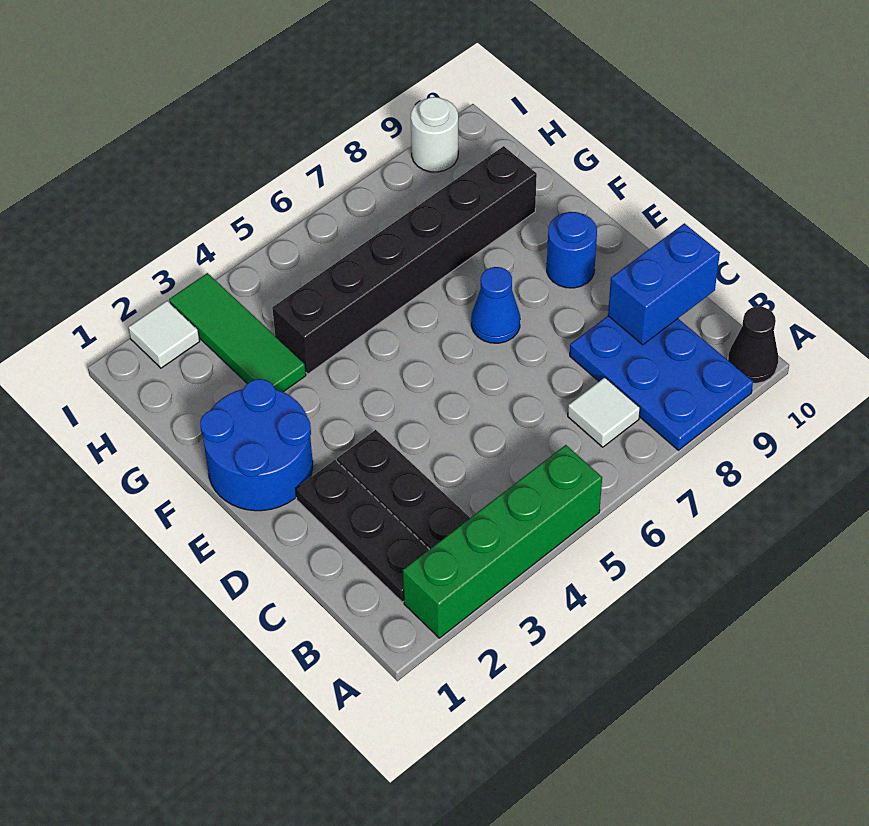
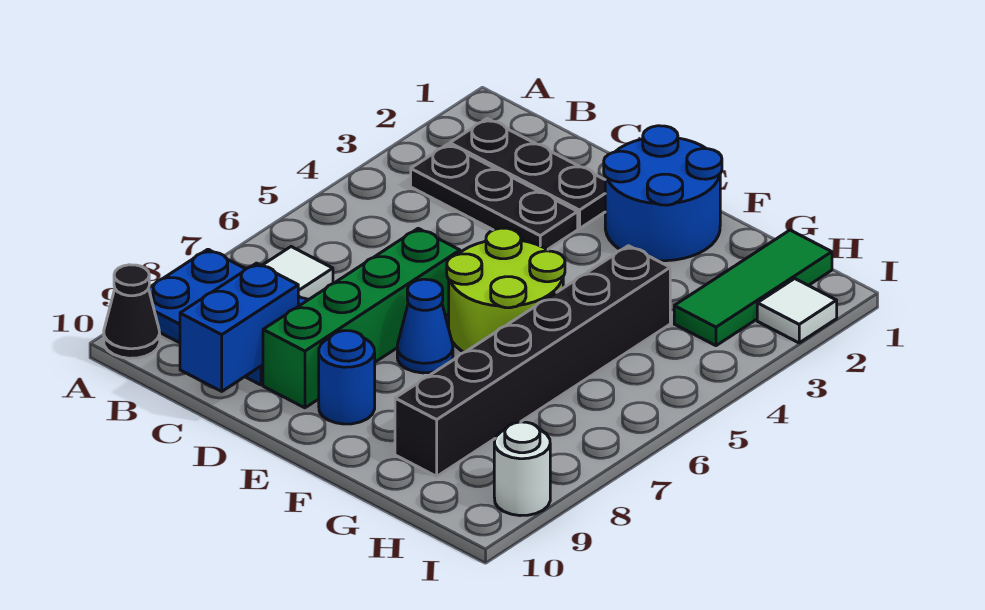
green 1x4 brick [403,445,602,638] -> green 1x4 brick moved to [263,228,460,408]
none -> lime 2x2 round brick [447,228,565,352]
green 1x3 tile [169,273,306,392] -> green 1x3 tile turned to [674,230,832,346]

